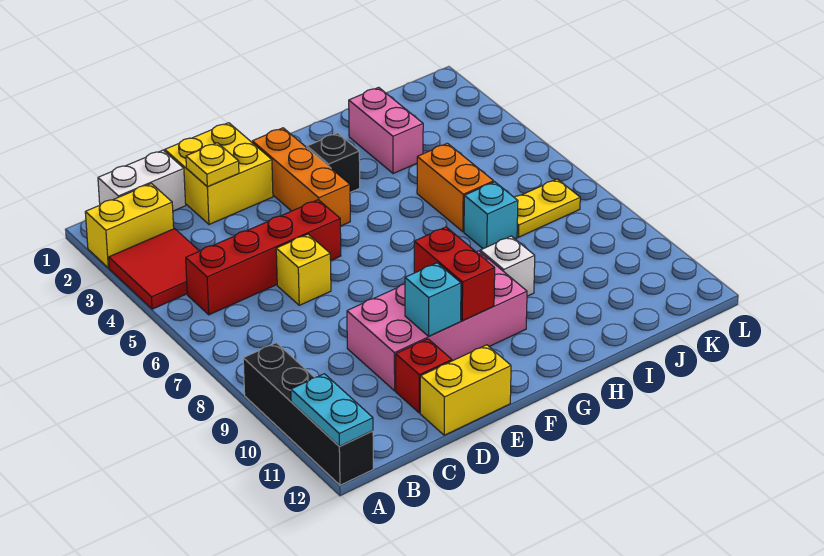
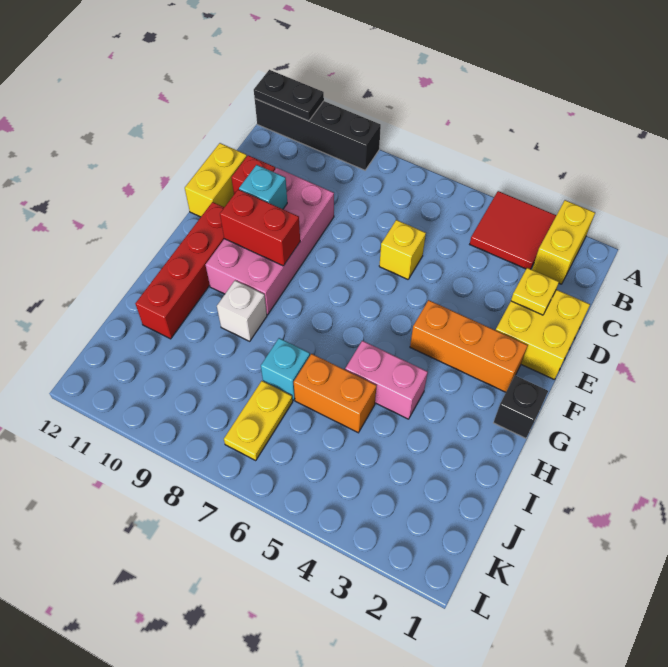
cyan 1x2 plate [291,374,373,446] -> black 1x2 plate [254,70,324,121]
white 1x2 brick [98,150,186,211] -> none
red 1x4 brick [186,200,341,315] -> red 1x4 brick moved to [135,202,224,339]
black 1x1 brick [307,133,360,193] -> black 1x1 brick moved to [494,375,548,438]
pink 1x2 brick [349,87,423,174] -> pink 1x2 brick moved to [345,341,428,419]

